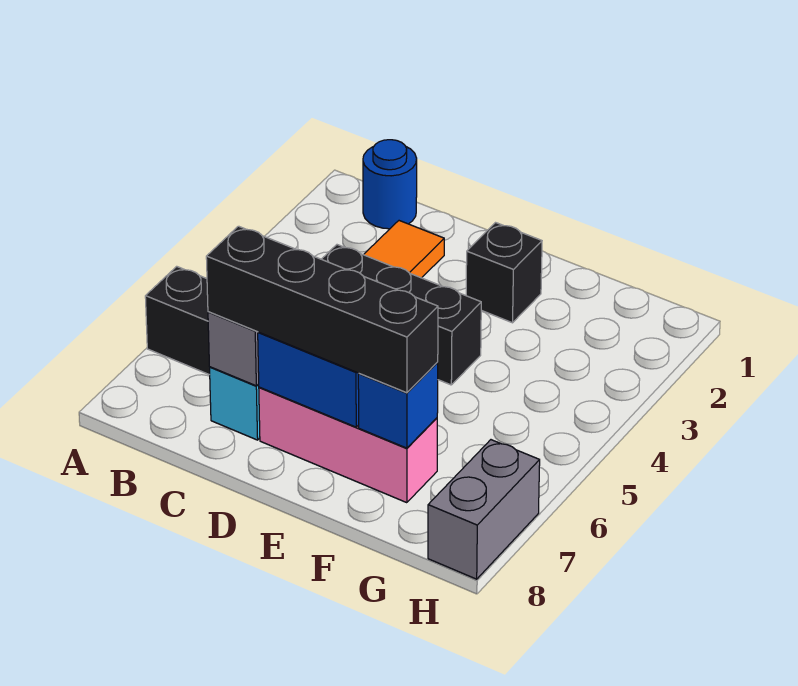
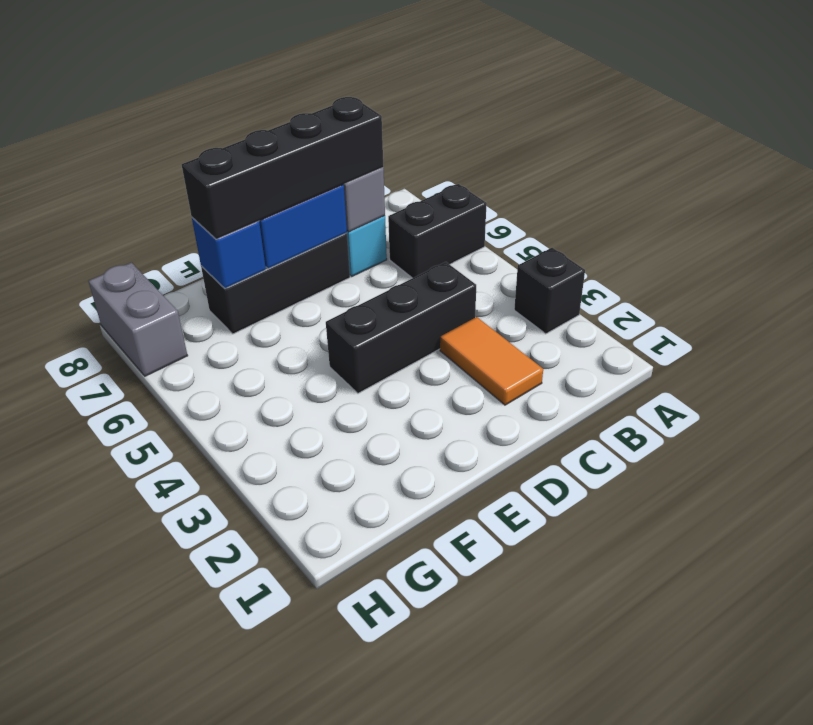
blue 1x1 round brick [363,140,417,229] -> none
pink 1x3 brick [259,387,437,503] -> black 1x3 brick [201,233,350,334]
black 1x1 brick [466,223,542,323] -> black 1x1 brick moved to [514,248,585,334]

